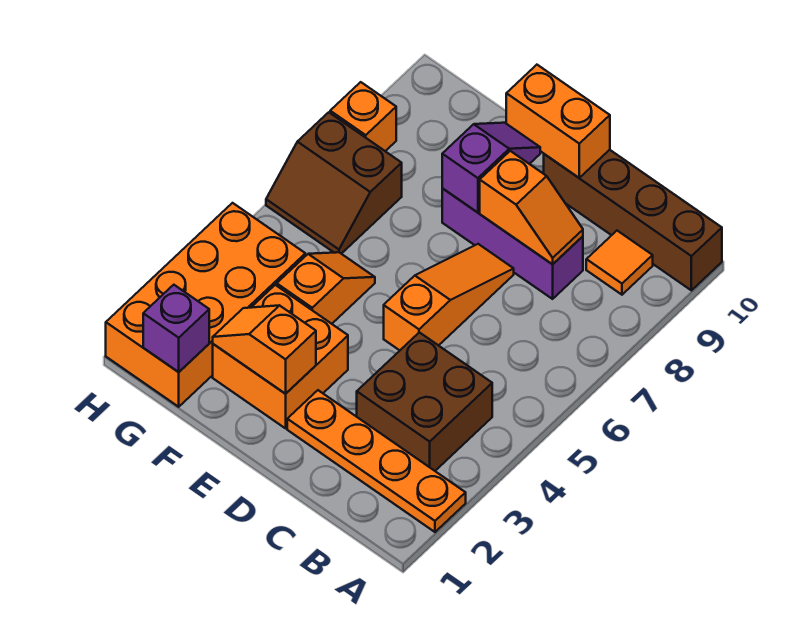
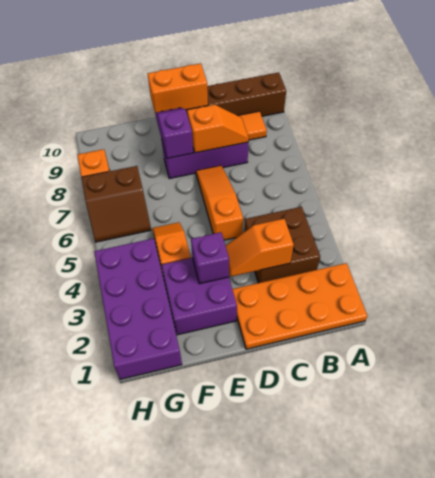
orange 1x4 plate [287,390,466,532] -> orange 2x4 plate [232,263,367,349]
orange 2x2 brick [213,285,348,428] -> purple 2x2 brick [162,258,237,335]
orange 1x2 slope [213,306,316,394] -> orange 1x2 slope moved to [225,219,294,277]
orange 2x4 brick [106,203,305,407] -> purple 2x4 brick [94,239,182,379]
purple 1x1 brick [143,285,209,372] -> purple 1x1 brick moved to [191,232,229,284]

